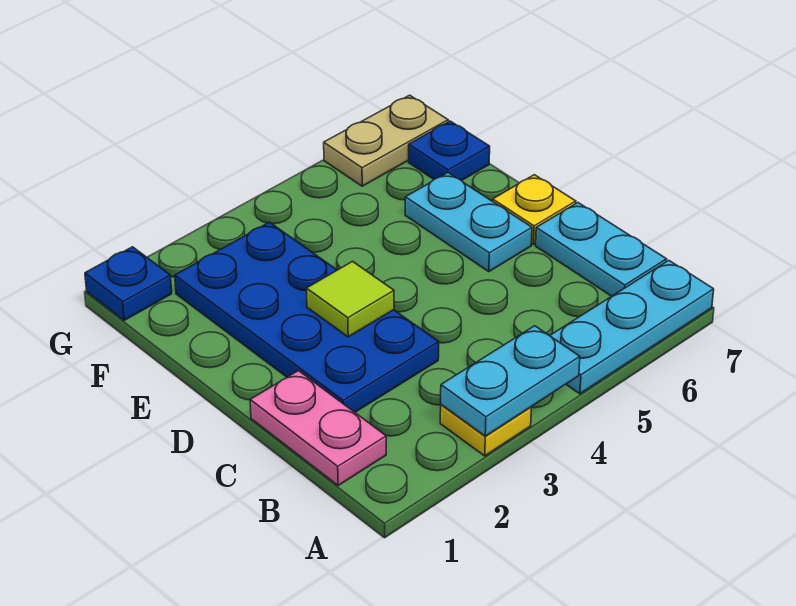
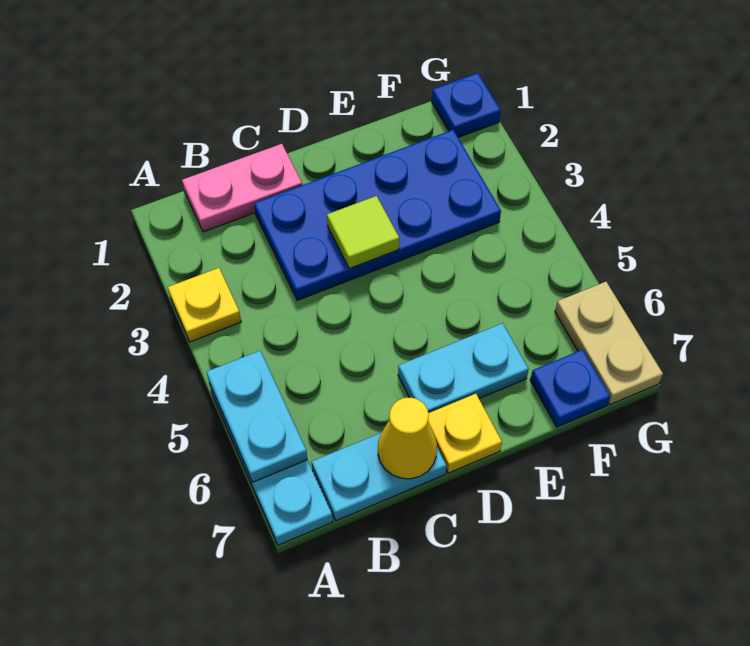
cyan 1x2 plate [441,326,580,436] -> cyan 1x2 plate moved to [207,351,307,482]
none -> yellow 1x1 cone [378,397,437,479]

